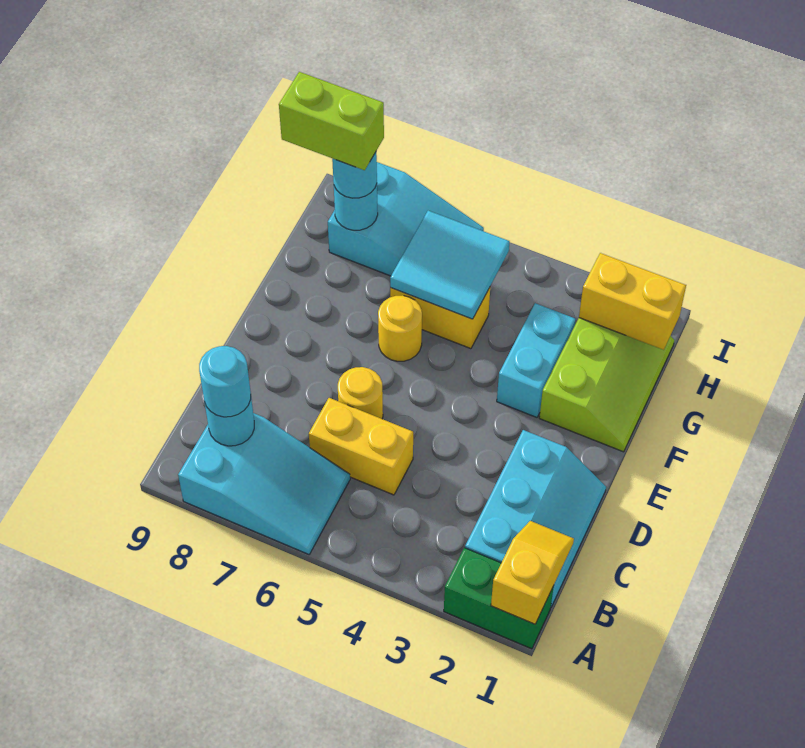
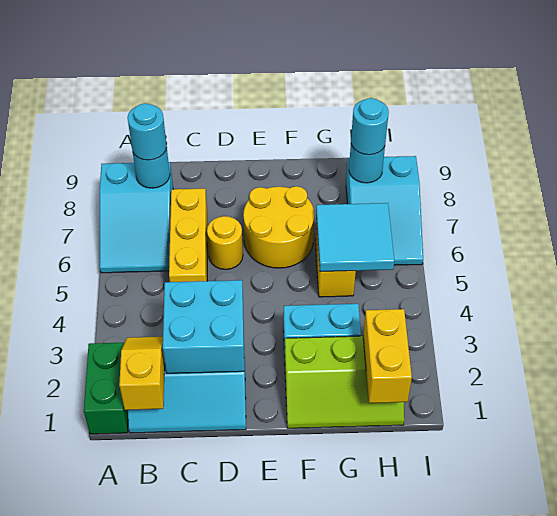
yellow 1x2 slope [491,521,574,624] -> yellow 1x2 slope turned to [119,337,165,410]
none -> cyan 2x2 brick [163,280,244,373]
yellow 1x2 brick [309,398,413,495] -> yellow 1x3 brick [169,188,207,282]
yellow 1x1 round brick [378,295,422,361] -> yellow 2x2 round brick [243,186,314,268]
lime 1x2 brick [279,72,384,170] -> none

